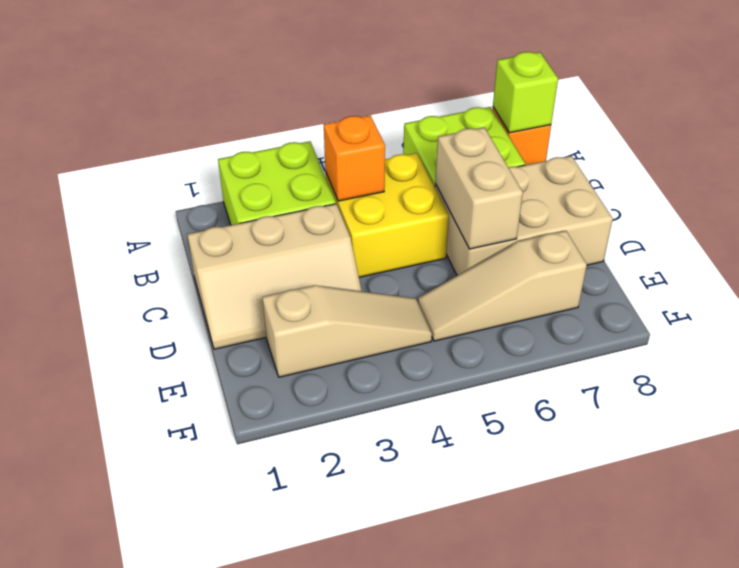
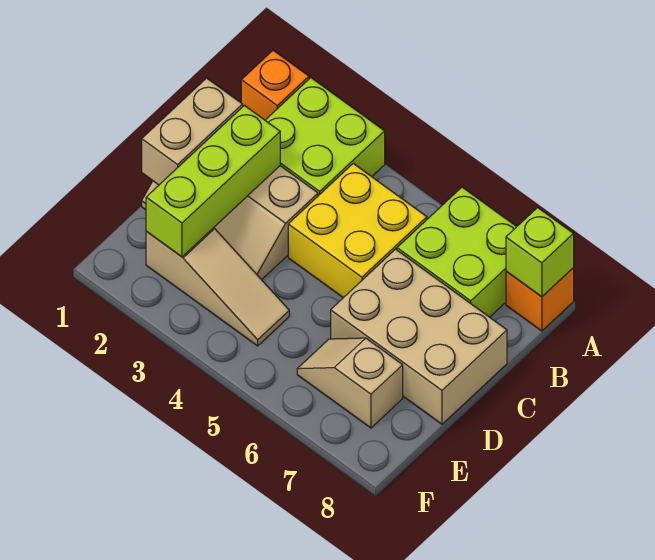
orange 1x1 brick [324,115,385,201] -> orange 1x1 brick moved to [241,50,309,120]
none -> lime 1x3 brick [146,105,280,257]
tan 1x2 brick [435,128,523,249] -> tan 1x2 brick moved to [142,78,243,185]
tan 1x3 slope [418,231,587,341] -> tan 1x2 slope [297,338,403,428]

